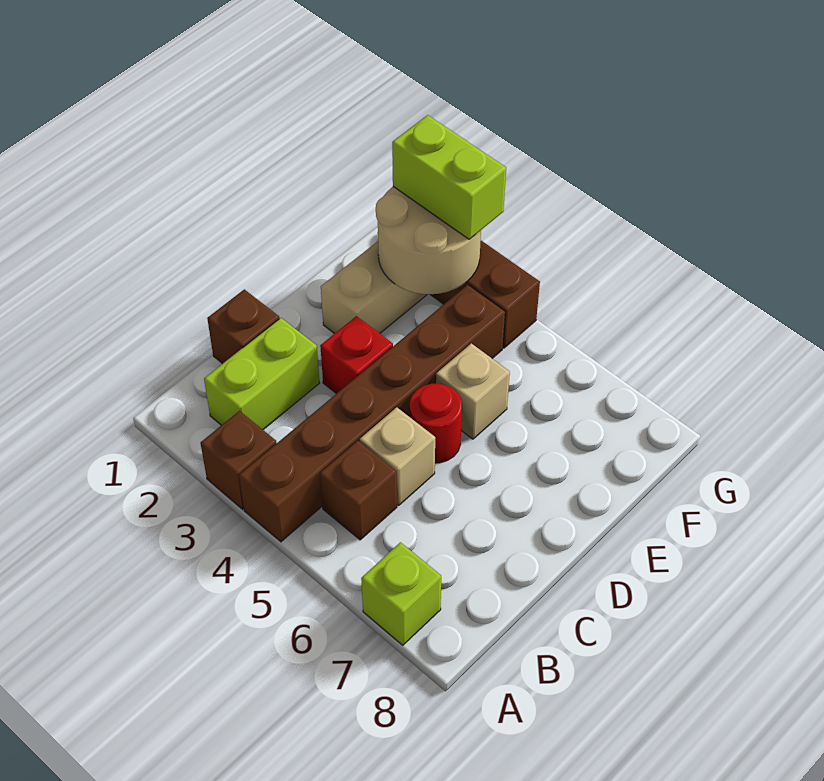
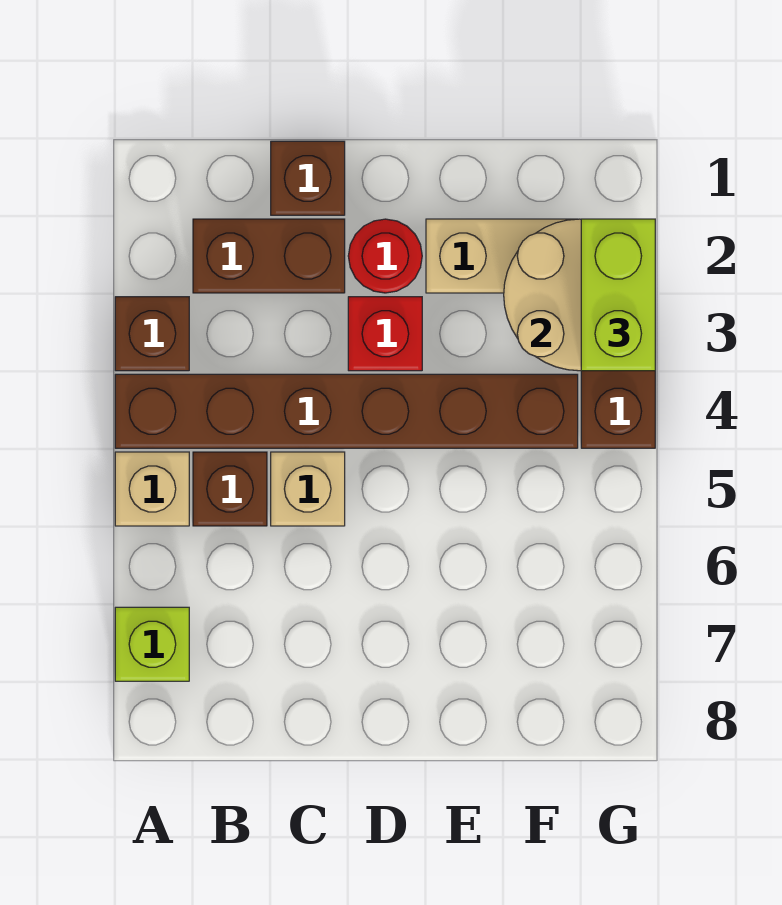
lime 1x2 brick [204,318,319,429] -> brown 1x2 brick [193,219,345,293]
red 1x1 round brick [410,384,462,463] -> red 1x1 round brick moved to [348,219,422,293]
tan 1x1 brick [436,343,510,439] -> tan 1x1 brick moved to [115,452,189,526]

